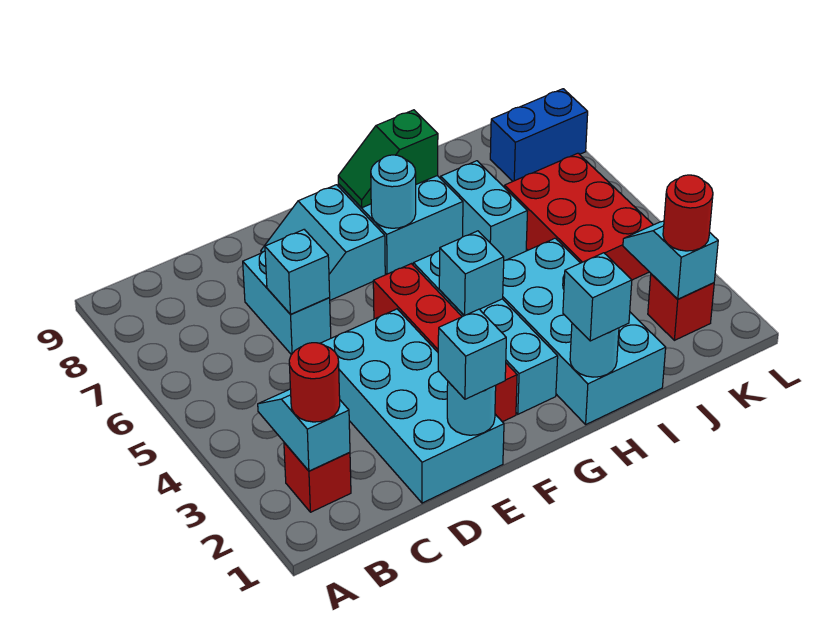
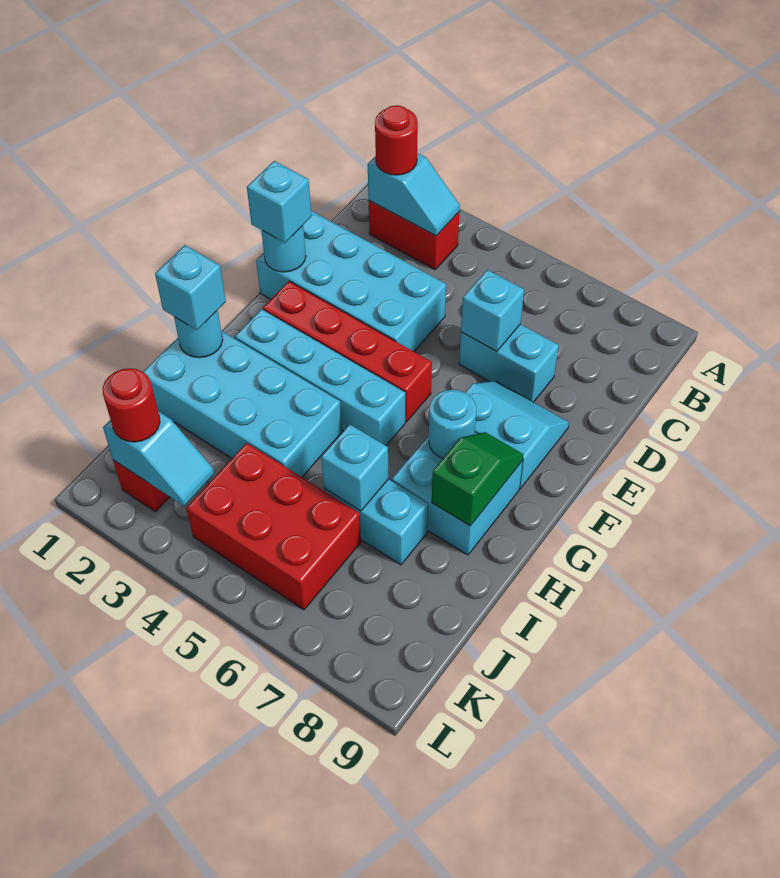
red 1x1 brick [284,443,351,512] -> red 1x2 brick [369,201,459,269]
cyan 1x1 brick [439,231,504,316] -> cyan 1x1 brick moved to [321,425,389,511]
blue 1x2 brick [490,89,588,181] -> none

